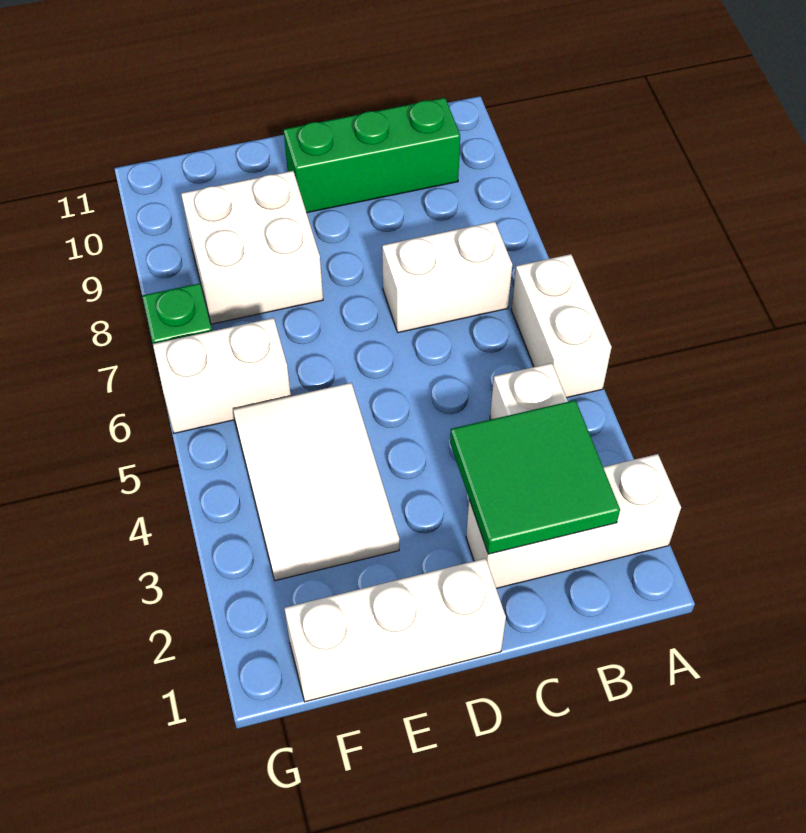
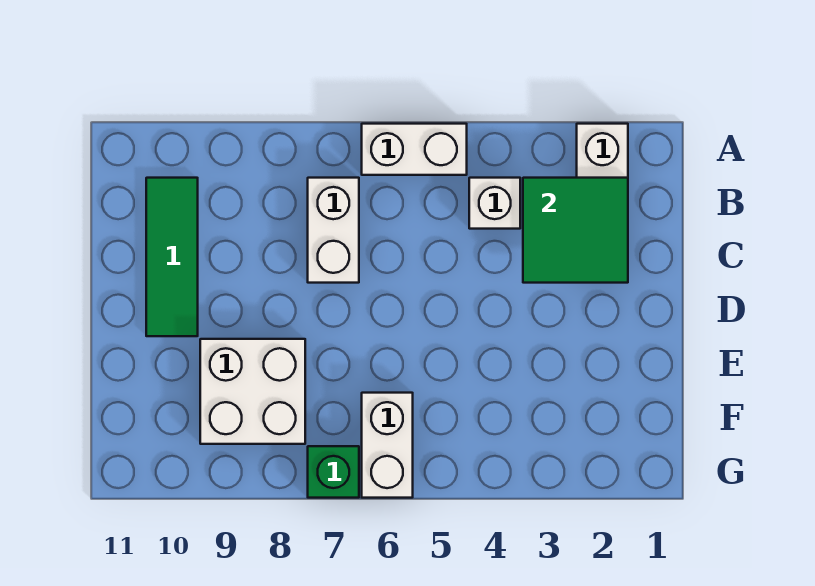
green 1x3 brick [284,98,460,213] -> green 1x3 tile [146,178,198,336]
white 1x3 brick [284,558,506,702] -> none
white 2x3 tile [233,383,399,581] -> none

